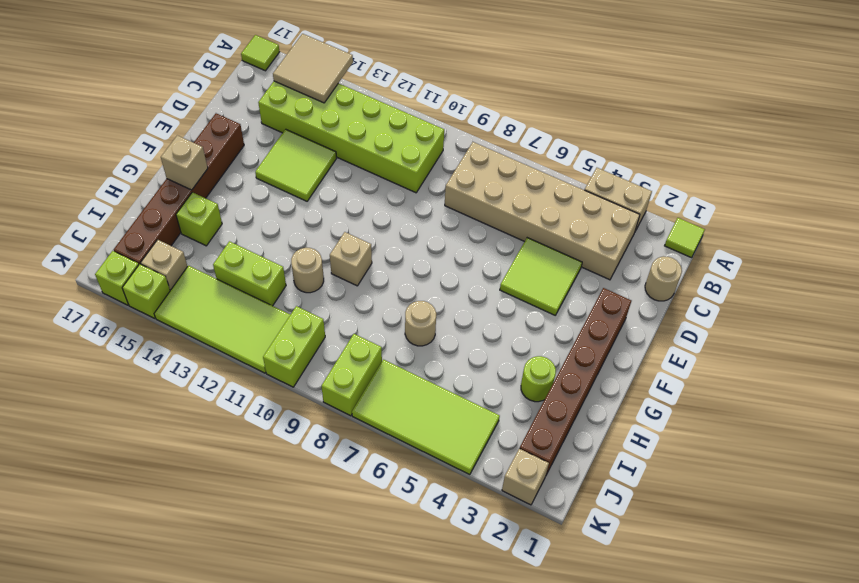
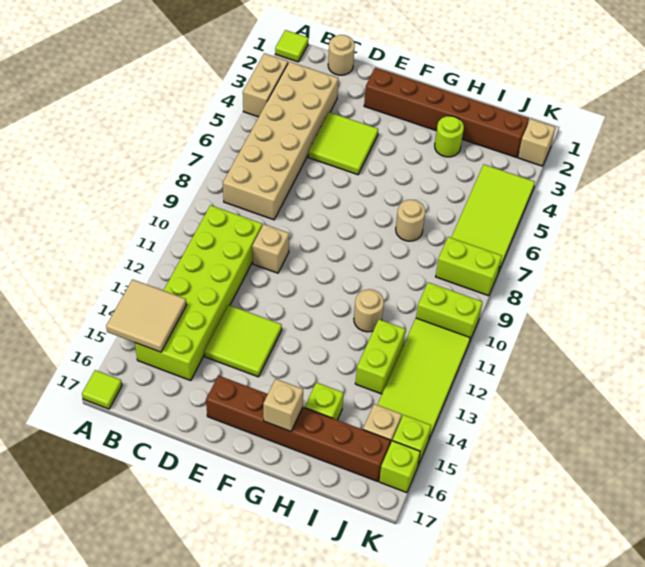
tan 1x1 brick [330,232,372,286] -> tan 1x1 brick moved to [252,224,289,273]

